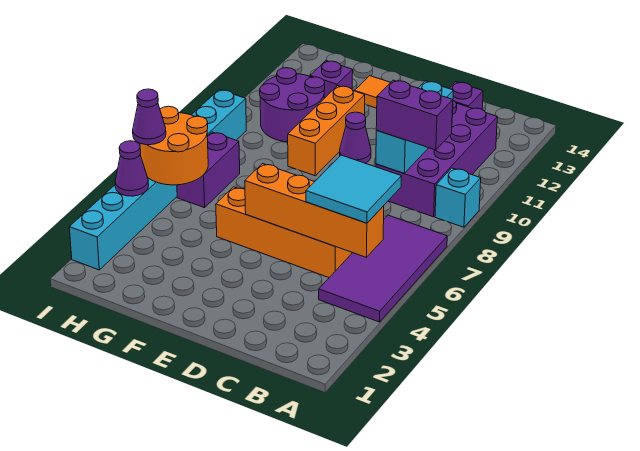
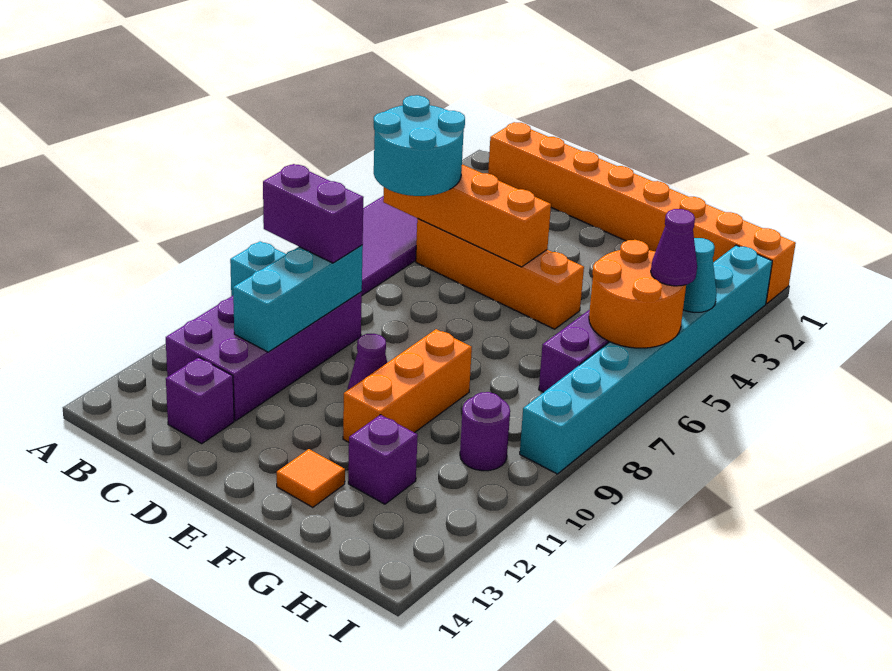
none -> orange 1x8 brick [488,122,796,304]
cyan 2x2 tile [306,155,402,223] -> cyan 2x2 round brick [374,95,465,196]
purple 2x2 round brick [260,68,325,142] -> purple 1x1 round brick [460,392,510,471]
purple 1x1 cone [115,141,149,196] -> cyan 1x1 cone [683,238,717,313]

